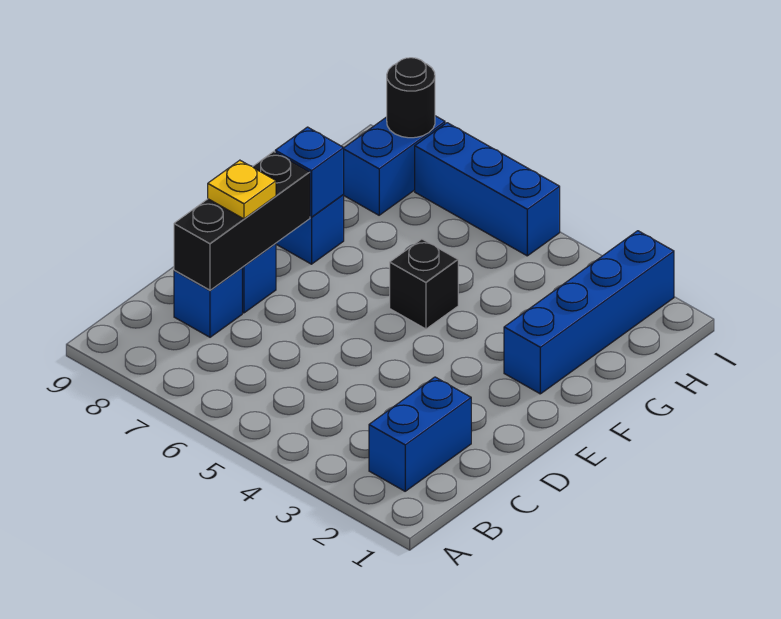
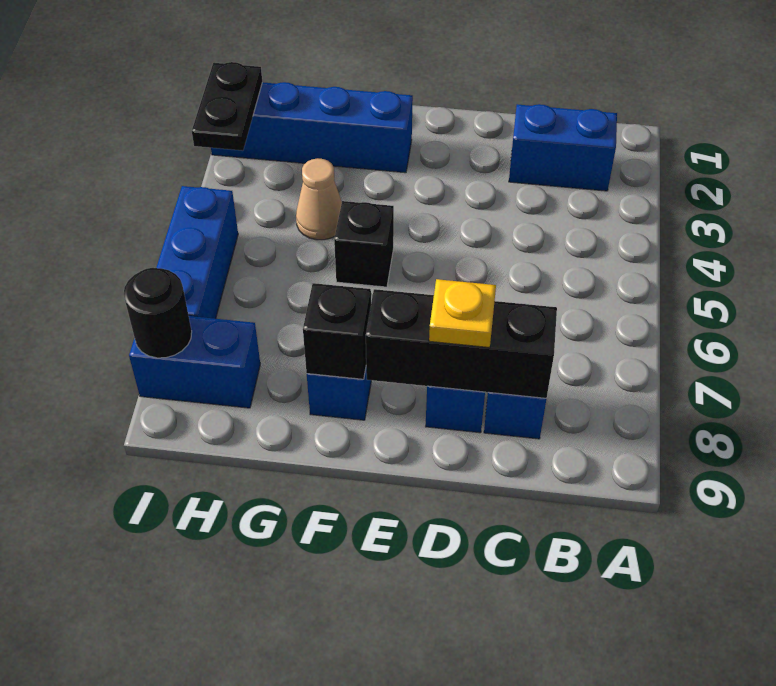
blue 1x1 brick [275,127,344,217] -> black 1x1 brick [303,283,371,379]
none -> tan 1x1 cone [296,158,342,240]
none -> black 1x2 plate [192,62,262,151]

